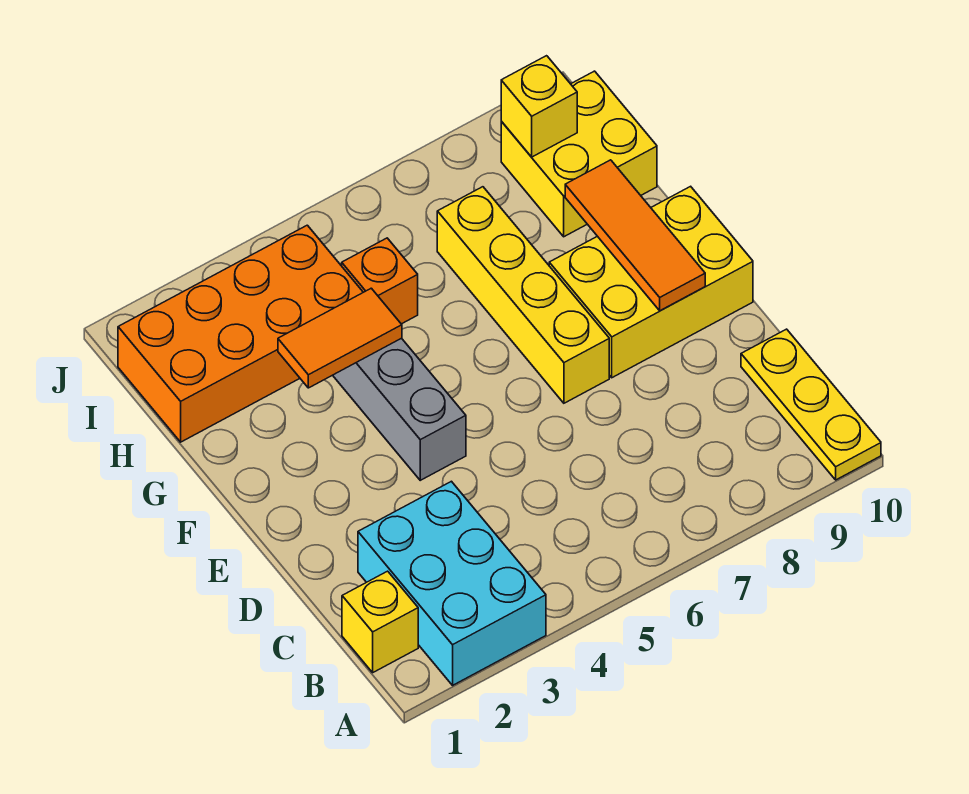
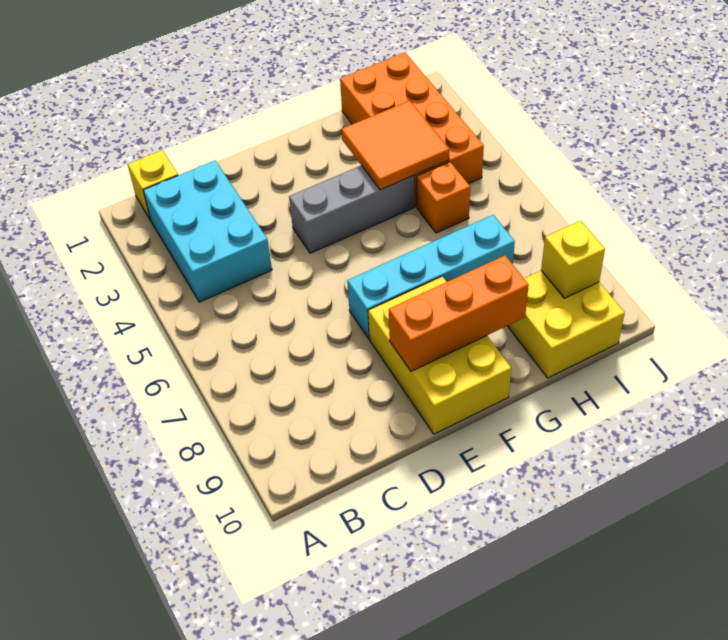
cyan 2x3 brick [358,481,546,685] -> cyan 2x3 brick turned to [143,161,272,302]
yellow 1x3 plate [741,329,881,480] -> none
yellow 1x4 brick [437,187,609,403] -> cyan 1x4 brick [347,215,515,339]
orange 1x3 tile [565,160,705,311] -> orange 1x3 brick [389,256,529,371]
orange 1x2 tile [278,288,402,388] -> orange 2x2 tile [341,101,449,190]

